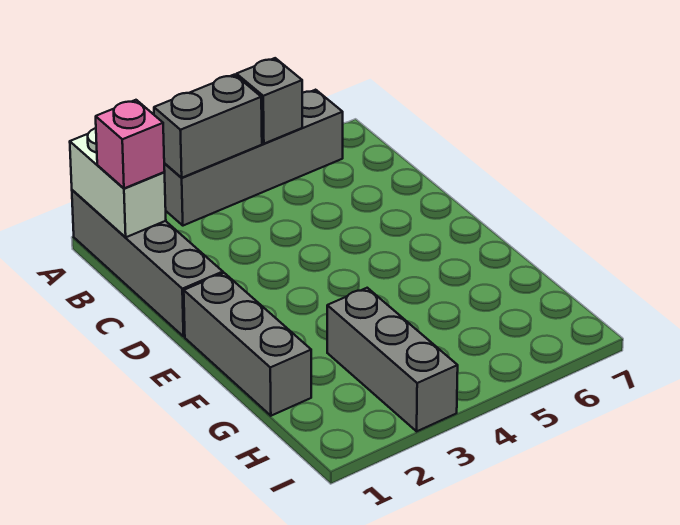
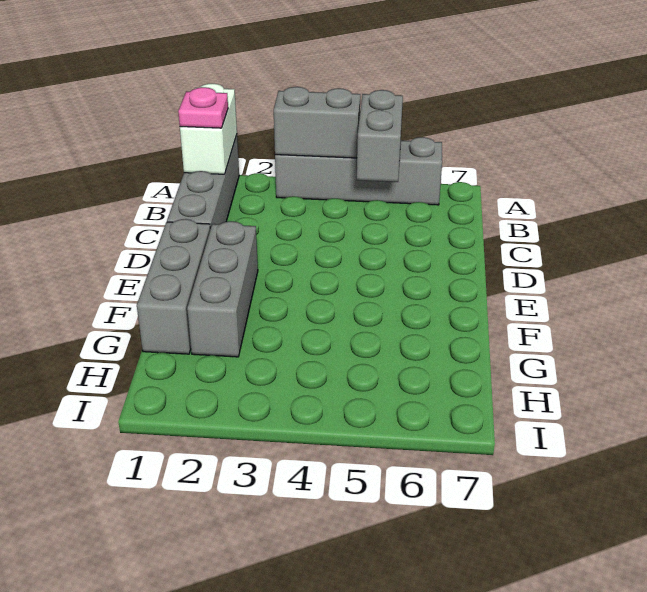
grey 1x1 brick [236,58,302,144] -> grey 1x2 brick [357,90,403,182]
pink 1x1 brick [96,100,165,188] -> pink 1x1 plate [178,87,228,128]
grey 1x3 brick [327,288,458,431] -> grey 1x3 brick moved to [187,221,258,357]

